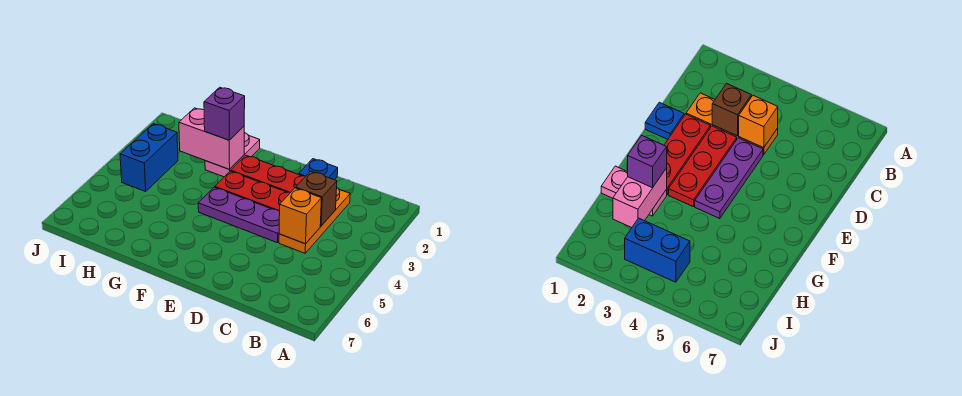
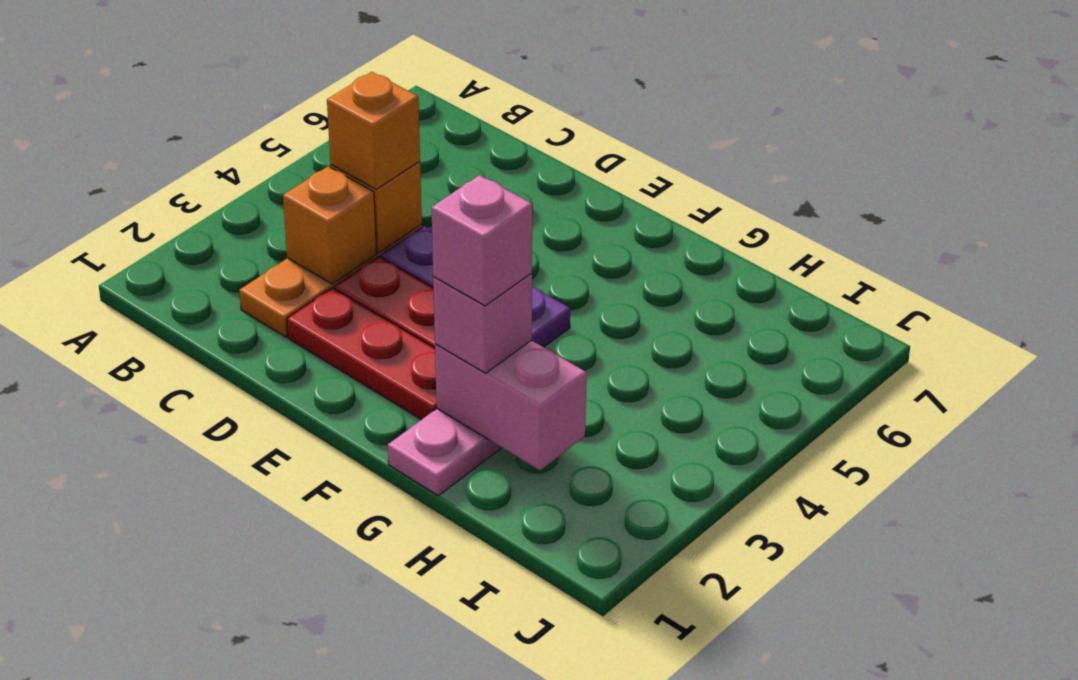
brown 1x1 brick [296,171,337,226] -> orange 1x1 brick [283,166,377,284]
none -> orange 1x1 brick [327,72,420,189]
blue 1x1 plate [299,159,338,180] -> none
purple 1x1 brick [204,87,245,140] -> pink 1x1 brick [433,273,532,373]
none -> pink 1x1 brick [431,175,532,306]
blue 1x2 brick [120,124,178,192] -> none

